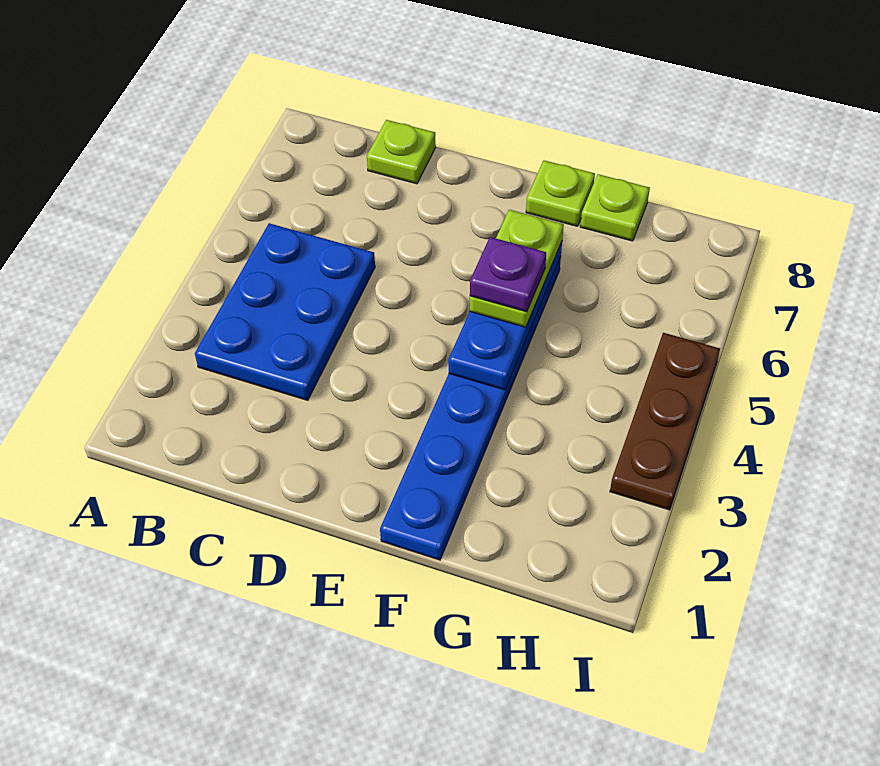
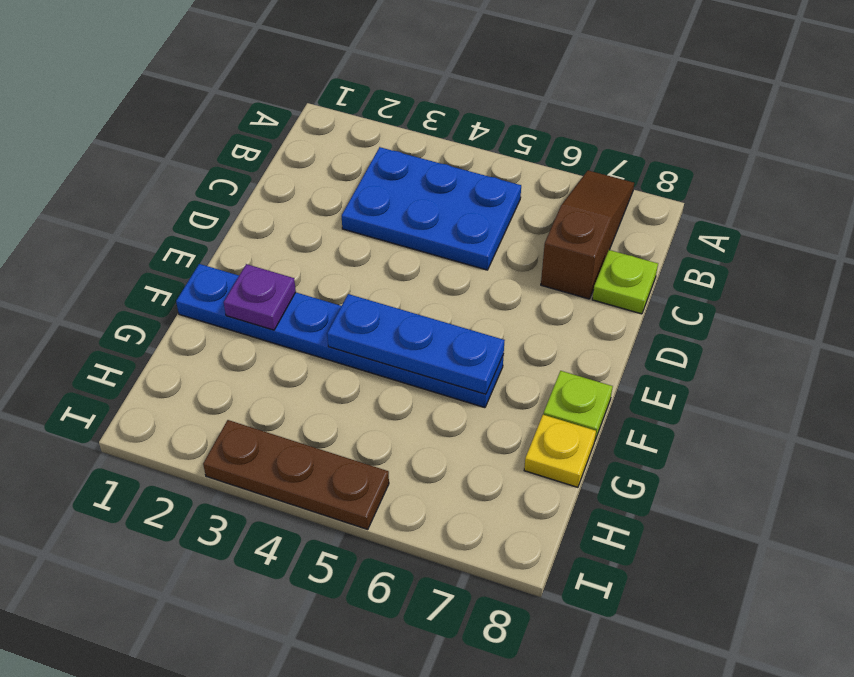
none -> brown 1x3 slope [541,170,634,299]
lime 1x2 plate [470,210,564,327] -> none
purple 1x1 plate [470,237,546,312] -> purple 1x1 plate moved to [224,264,296,330]
lime 1x1 plate [580,174,650,241] -> yellow 1x1 plate [524,415,596,487]

